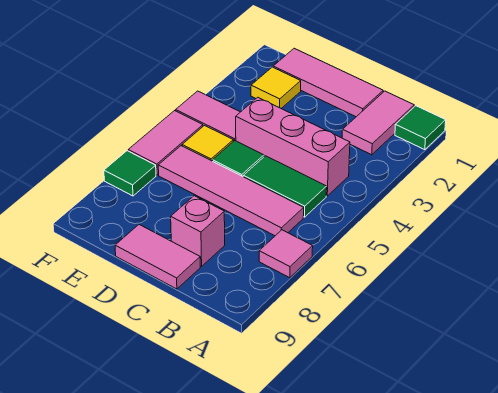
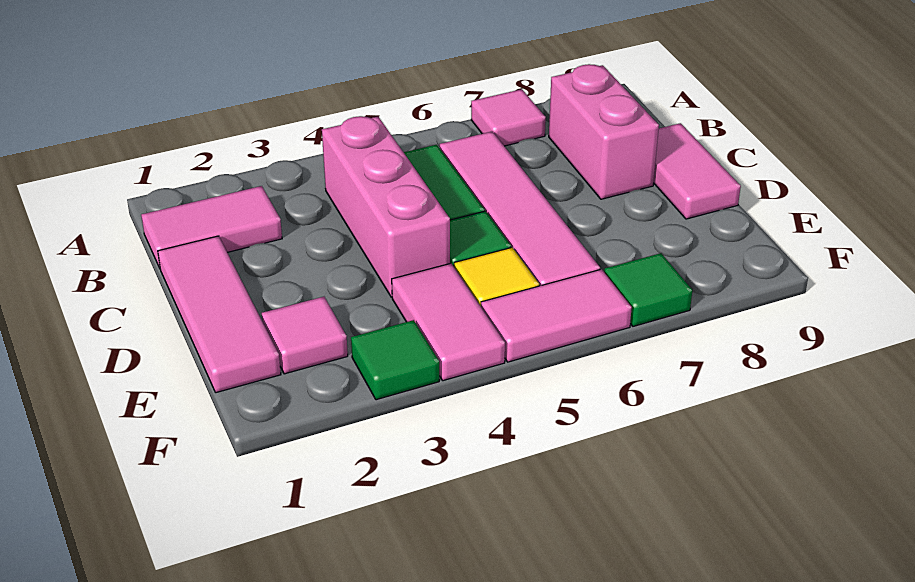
green 1x1 tile [395,106,446,150] -> green 1x1 tile moved to [351,320,439,400]
pink 1x1 brick [171,196,225,266] -> pink 1x2 brick [549,64,659,199]
yellow 1x1 tile [251,67,301,108] -> pink 1x1 tile [262,297,348,374]

